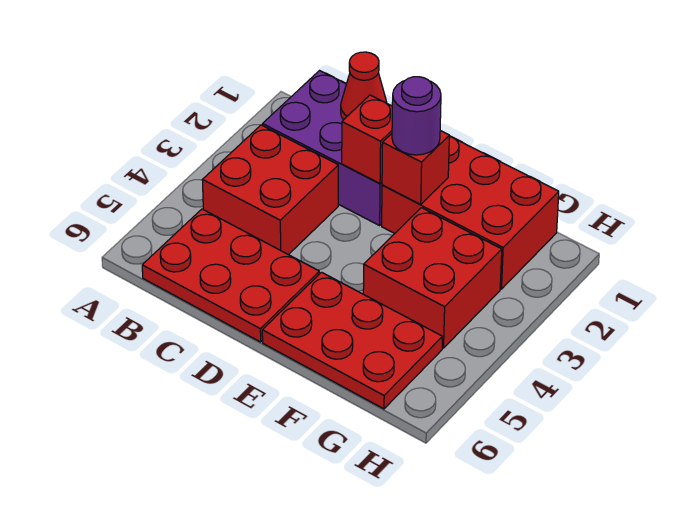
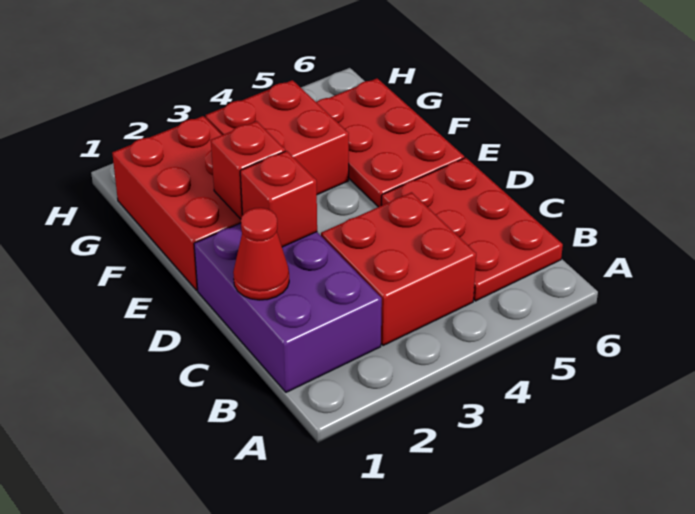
purple 1x1 round brick [392,77,441,155] -> none

